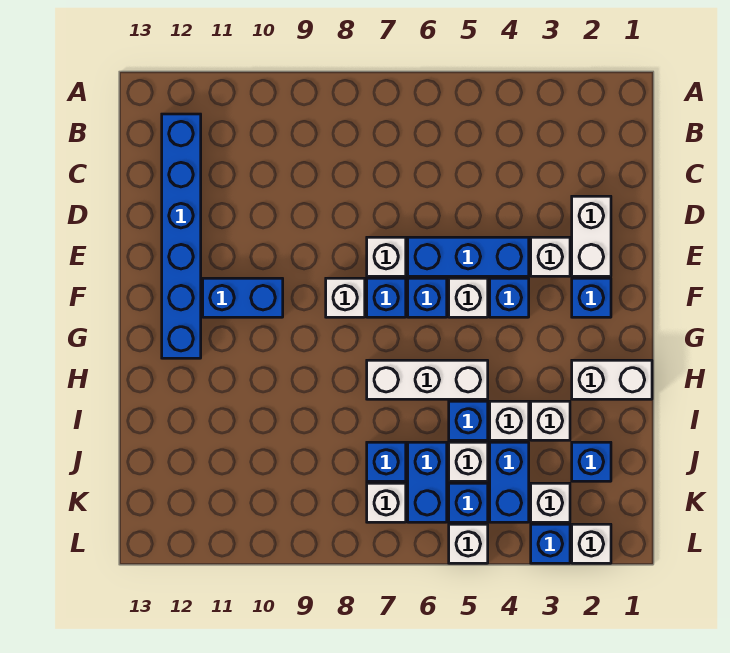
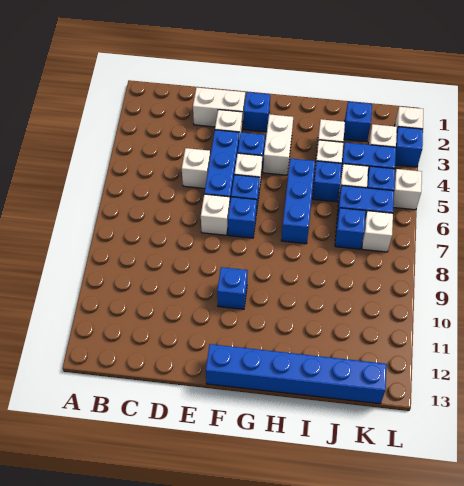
blue 1x6 brick [162,114,201,358] -> blue 1x6 brick moved to [206,344,387,404]
white 1x1 brick [326,278,365,317] -> white 1x1 brick moved to [182,148,210,188]
blue 1x2 brick [203,278,283,317] -> blue 1x1 brick [217,267,248,309]
white 1x2 brick [572,360,652,399] -> white 1x2 brick moved to [263,114,293,175]
white 1x3 brick [367,360,488,399] -> blue 1x3 brick [281,158,315,244]

